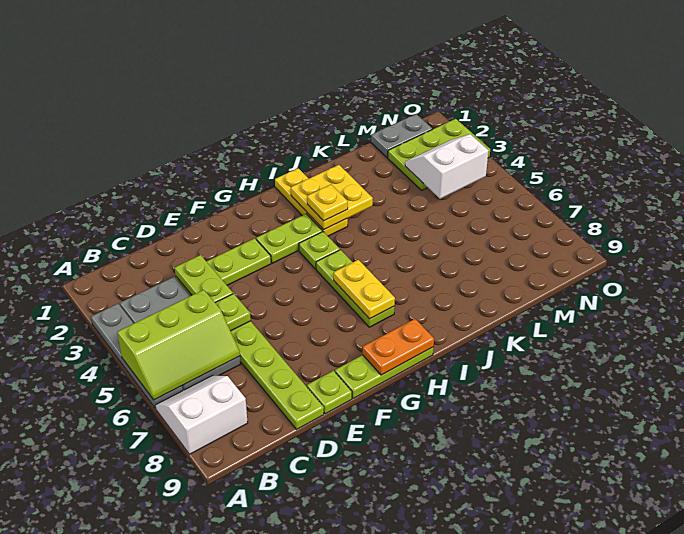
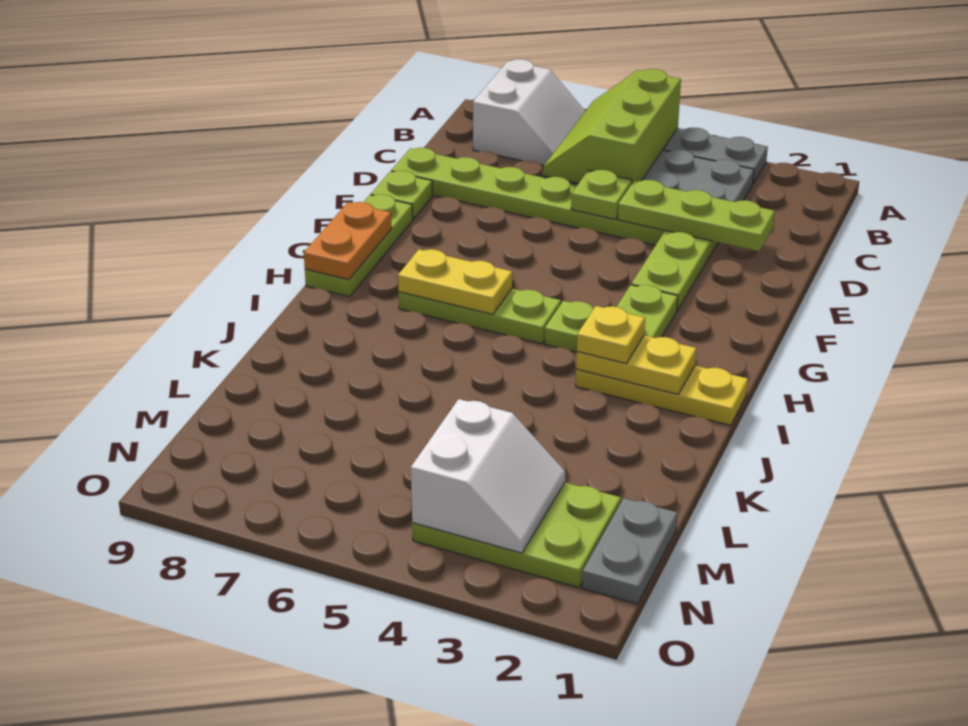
lime 1x2 plate [175,255,233,302] -> lime 1x3 plate [618,180,775,251]
yellow 2x2 plate [291,165,373,230] -> yellow 1x2 plate [576,335,696,394]
lime 2x3 plate [388,119,490,190] -> lime 2x3 plate turned to [412,483,621,588]

